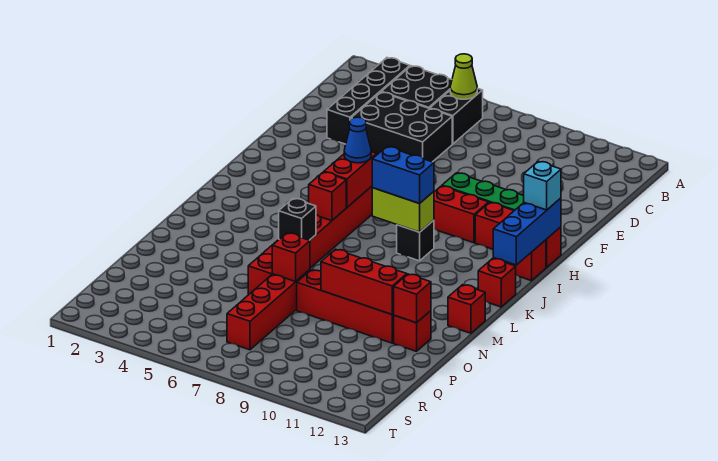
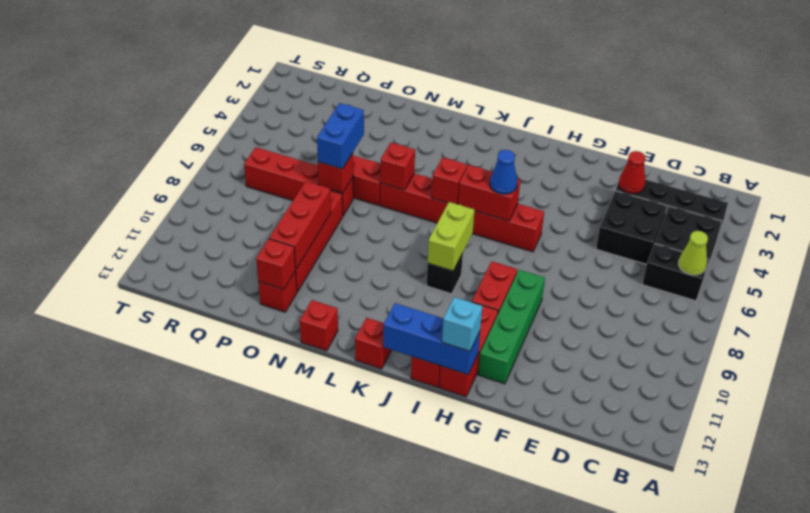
black 2x3 brick [351,92,452,162] -> black 2x2 brick [596,191,667,264]
none -> red 1x1 cone [619,151,645,194]
blue 1x2 brick [372,147,434,203] -> blue 1x2 brick moved to [317,103,364,169]
black 1x1 brick [279,198,316,240] -> red 1x1 brick [380,143,415,190]

